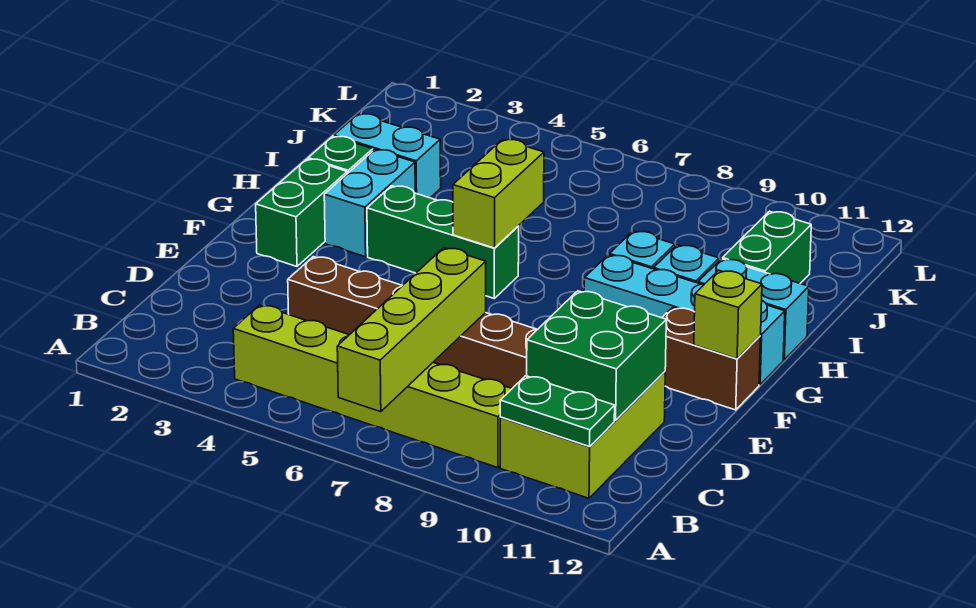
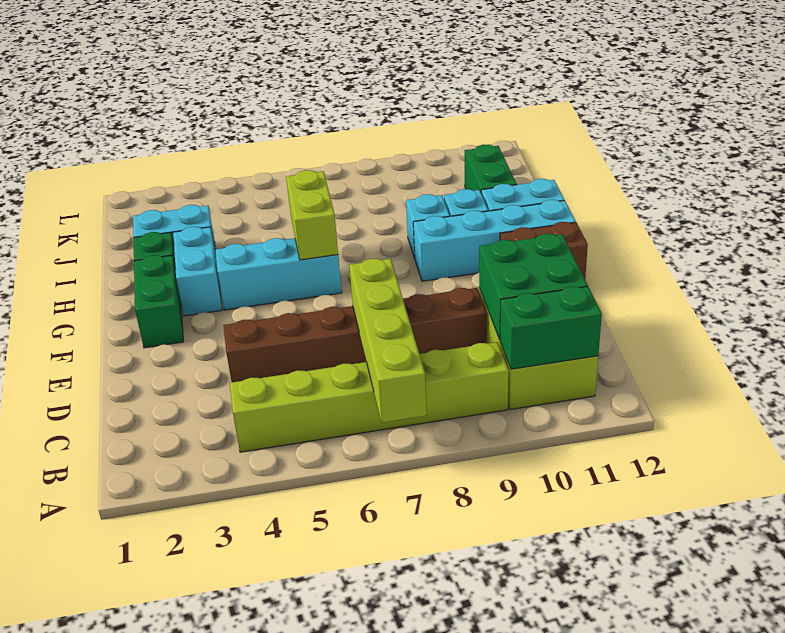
green 1x2 plate [500,376,615,447] -> green 1x2 brick [500,286,602,369]
lime 1x1 brick [694,270,762,359] -> none
green 1x3 brick [367,186,519,298] -> cyan 1x3 brick [215,238,342,310]

